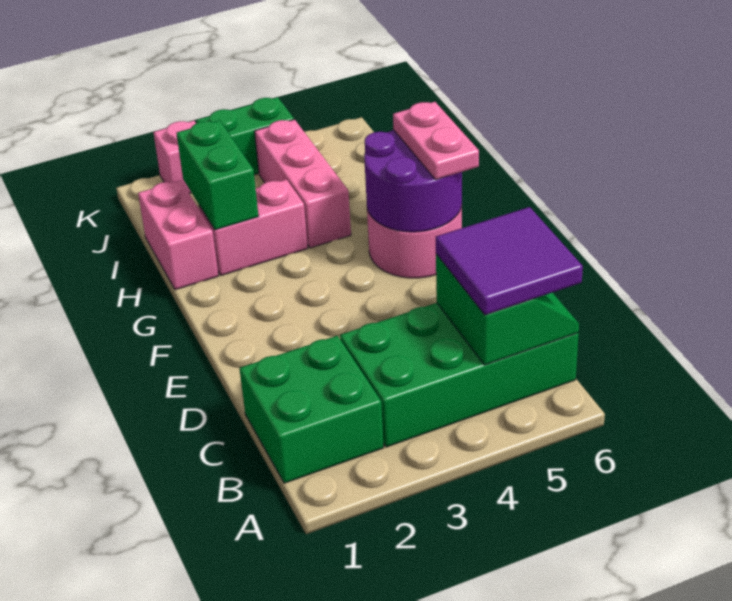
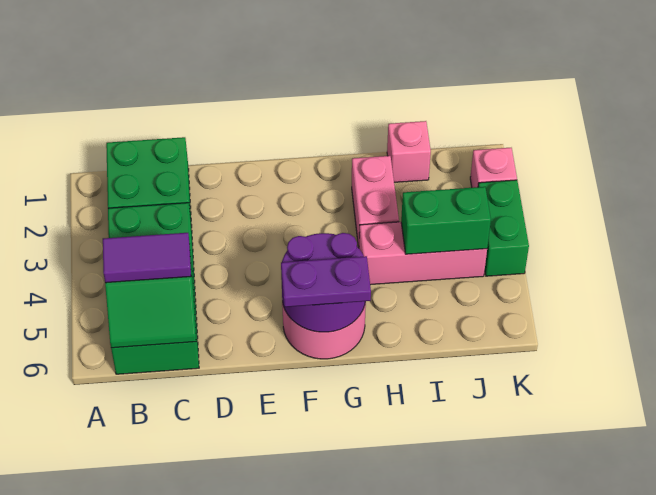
purple 2x2 tile [436,207,583,315] -> purple 1x2 tile [103,233,191,283]
pink 1x2 plate [393,102,479,180] -> purple 1x2 plate [281,256,371,307]
pink 1x2 brick [138,180,219,290] -> pink 1x1 brick [387,121,431,182]
green 1x2 brick [177,121,259,230] -> green 1x2 brick moved to [401,187,491,254]

